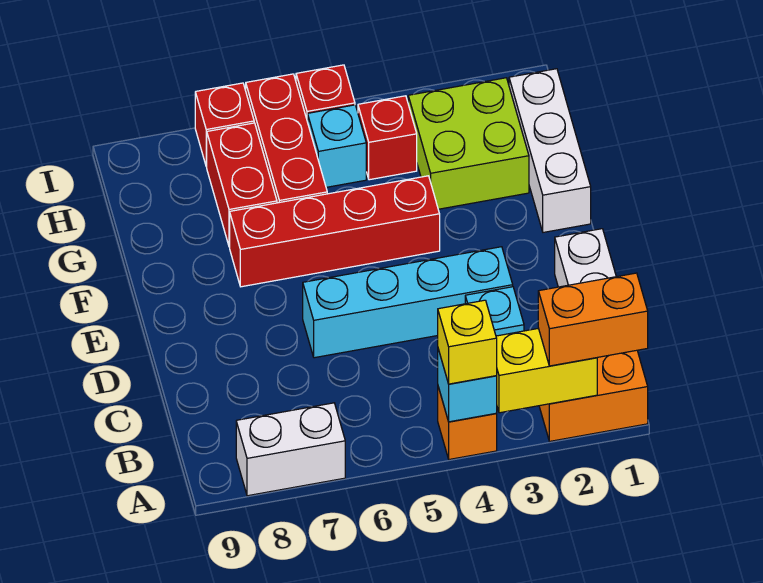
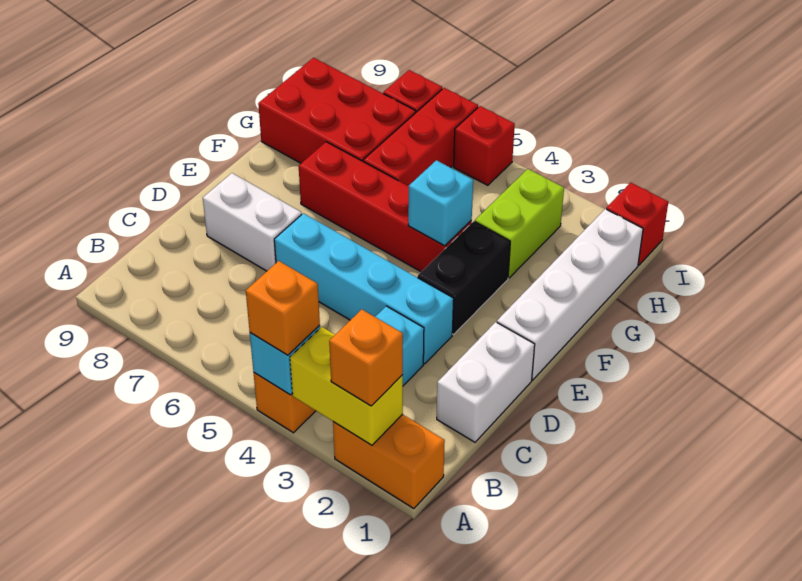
orange 1x2 brick [538,273,648,366] -> orange 1x1 brick [329,309,403,406]
yellow 1x1 brick [438,300,497,384] -> orange 1x1 brick [246,261,320,355]
white 1x2 brick [236,403,345,496] -> white 1x2 brick moved to [203,173,302,271]
none -> black 1x2 brick [418,221,510,334]
white 1x3 brick [509,69,591,232] -> white 1x4 brick [497,209,643,380]
lime 2x2 brick [408,78,529,209] -> lime 1x2 brick [475,169,564,278]
red 1x2 brick [207,123,277,247] -> red 2x3 brick [258,58,416,163]
red 1x1 brick [358,96,417,180] -> red 1x1 brick moved to [606,183,668,265]
cyan 1x1 brick [308,105,366,187] -> cyan 1x1 brick moved to [408,160,473,246]

